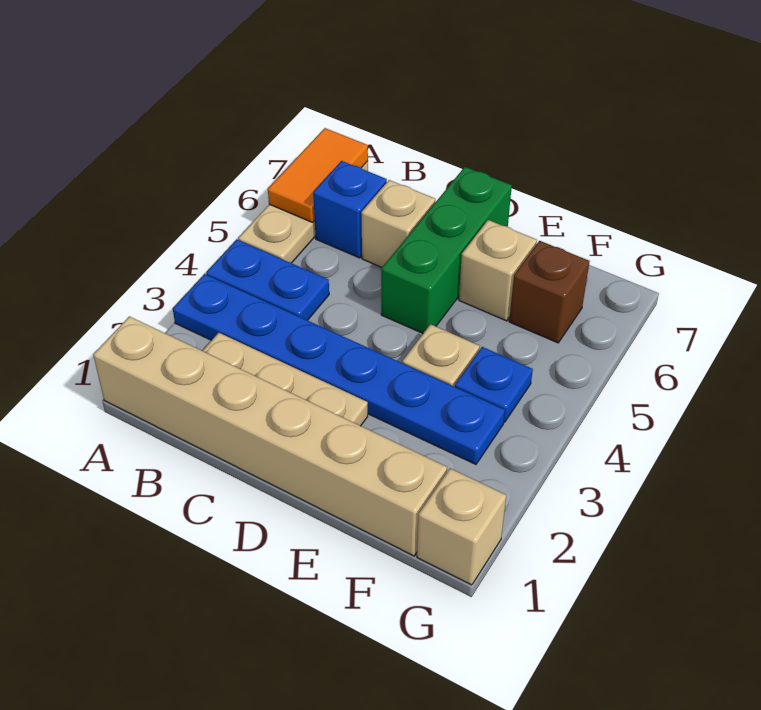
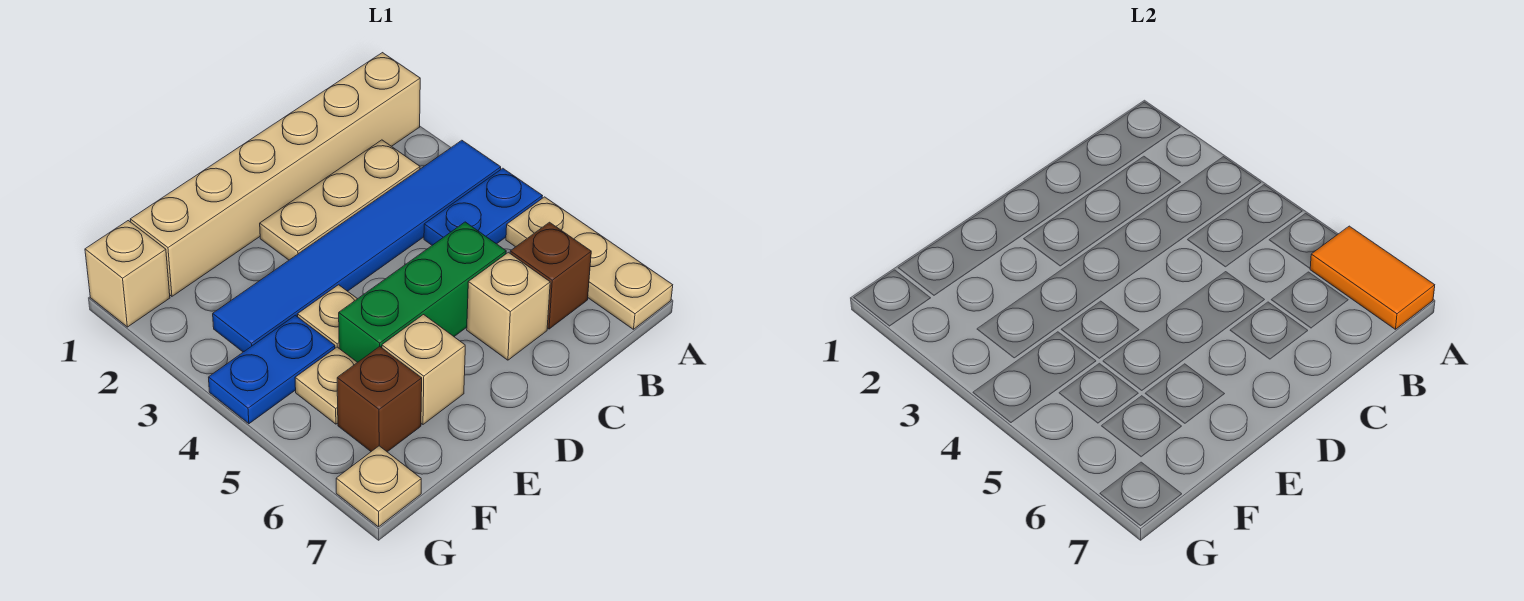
blue 1x6 plate [173,274,505,464] -> blue 1x6 tile [213,140,501,352]
blue 1x1 brick [313,161,387,258] -> brown 1x1 brick [510,222,591,329]
green 1x3 brick [381,167,512,333] -> green 1x3 brick turned to [339,222,506,362]
blue 1x1 plate [455,347,533,422] -> blue 1x2 plate [209,315,335,424]
none -> tan 1x1 plate [295,347,357,424]
none -> tan 1x1 plate [336,446,421,527]

